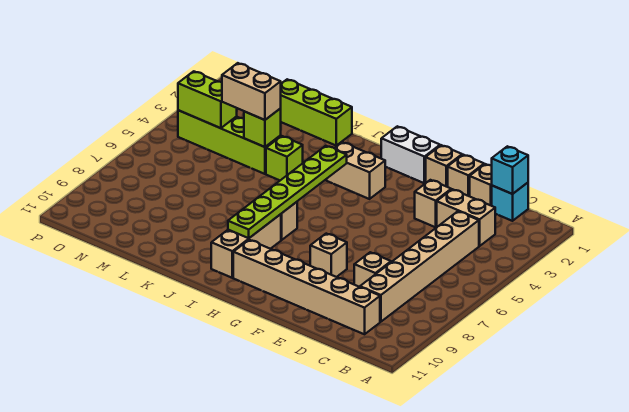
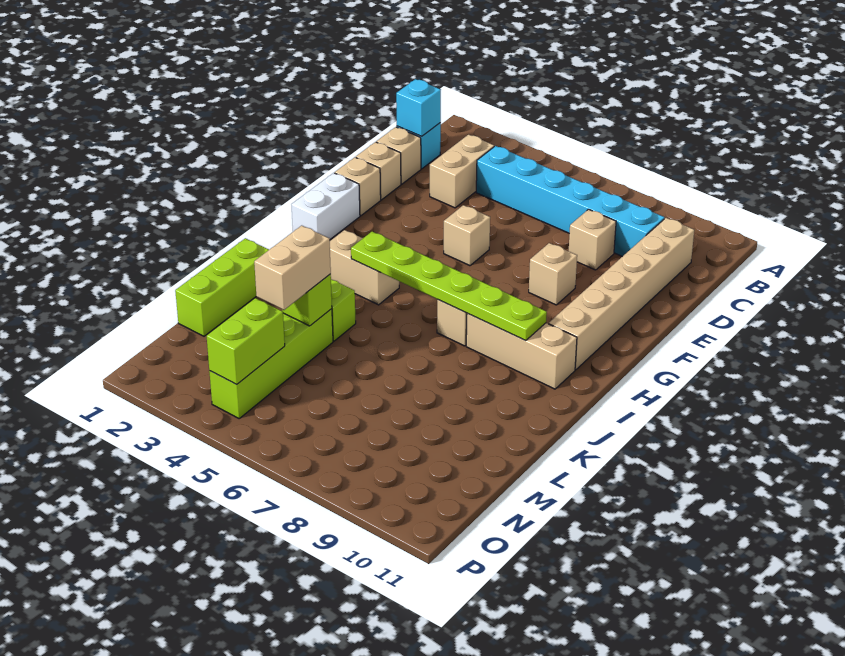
tan 1x6 brick [360,211,479,322] -> cyan 1x6 brick [476,146,664,257]
tan 1x1 brick [415,180,451,227] -> tan 1x1 brick moved to [444,205,490,266]
tan 1x2 brick [327,142,385,199] -> tan 1x2 brick turned to [330,230,399,305]

